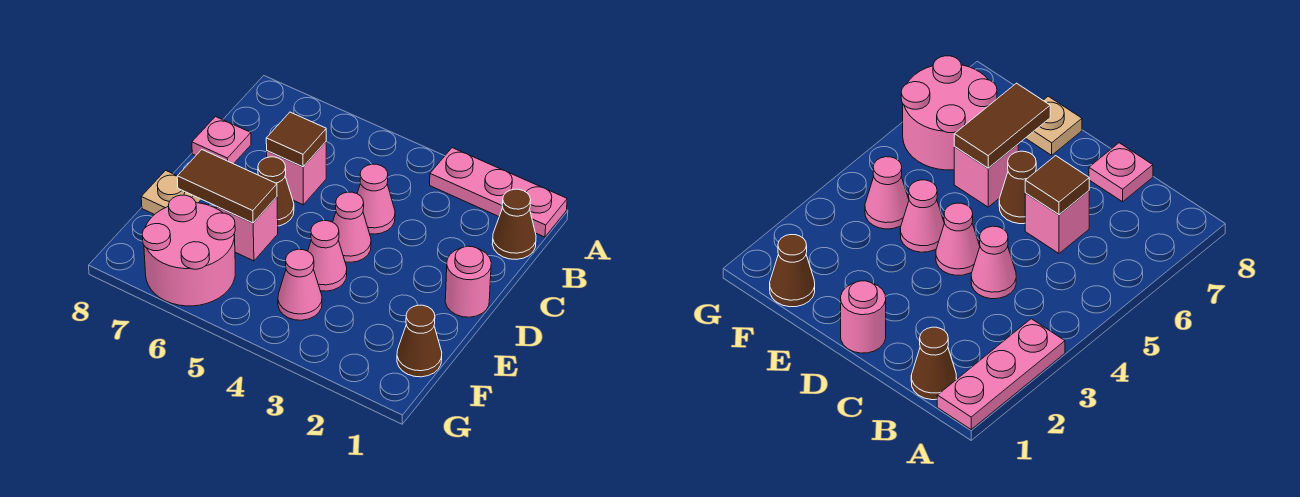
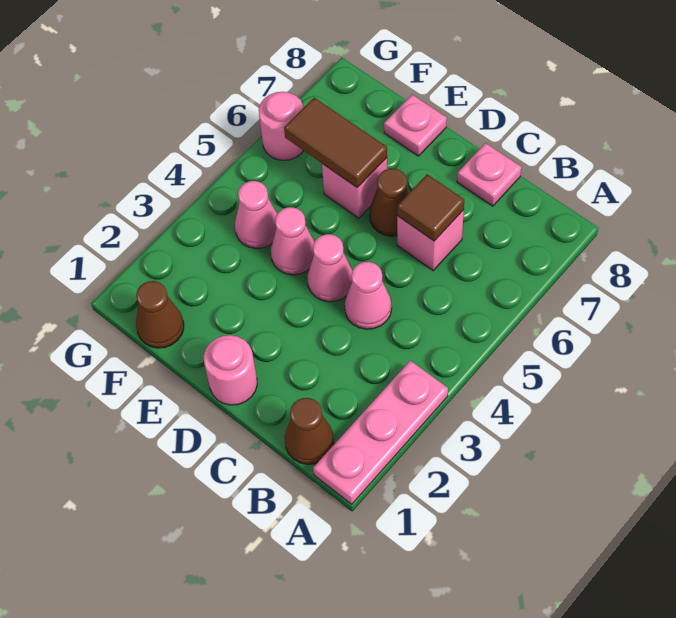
brown 1x2 tile [177,150,277,223] -> brown 1x2 tile turned to [284,98,387,188]
tan 1x1 plate [141,170,201,215] -> pink 1x1 plate [384,95,447,156]
pink 2x2 round brick [142,195,235,306] -> pink 1x1 round brick [259,92,304,160]

